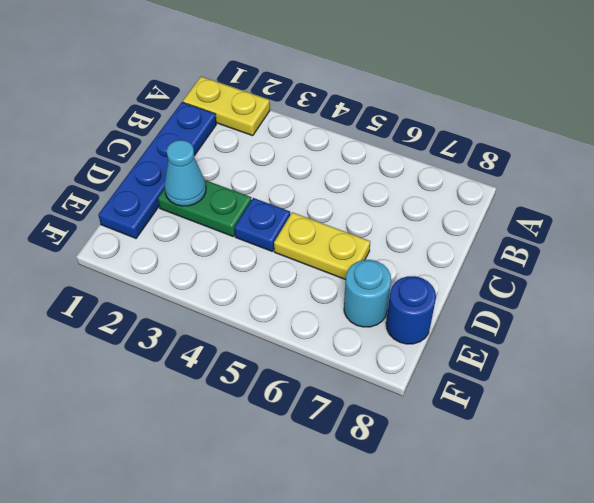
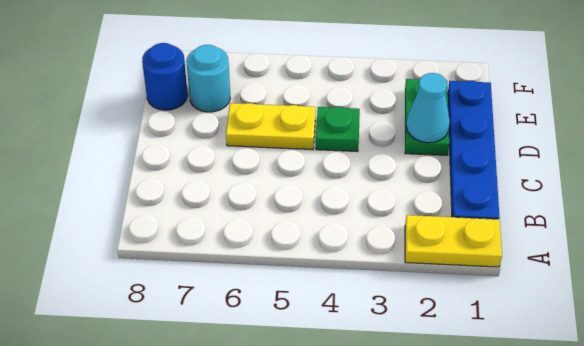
green 1x2 plate [158,180,251,236] -> green 1x2 plate turned to [405,79,449,155]
blue 1x1 plate [234,198,290,251] -> green 1x1 plate [316,107,360,152]

